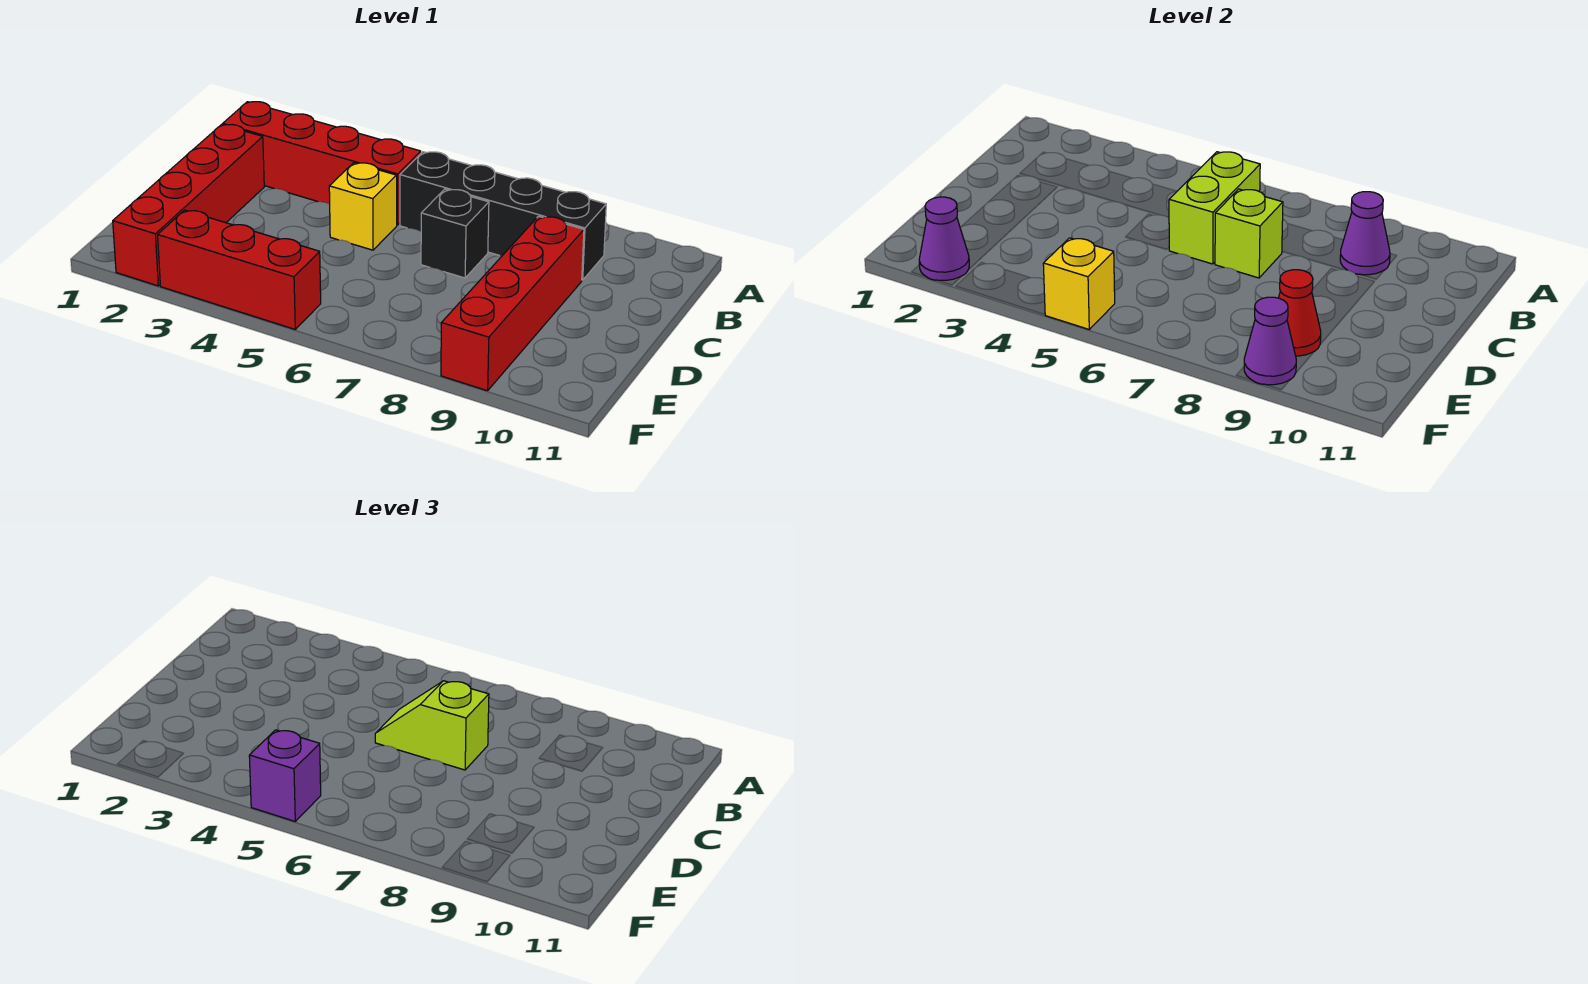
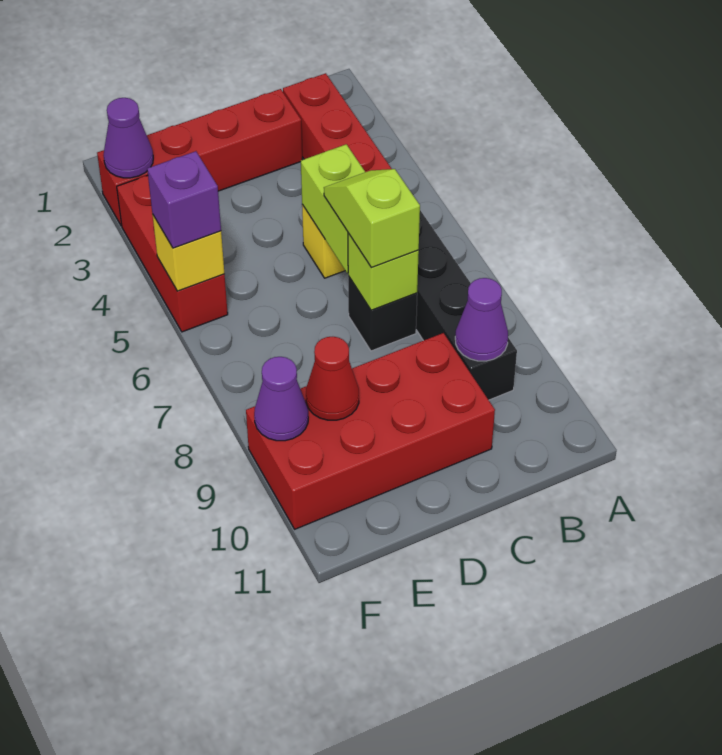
lime 1x2 brick [1169,152,1260,264] -> lime 1x2 brick turned to [301,144,365,273]
red 1x4 brick [441,216,584,391] -> red 2x4 brick [246,333,495,529]

